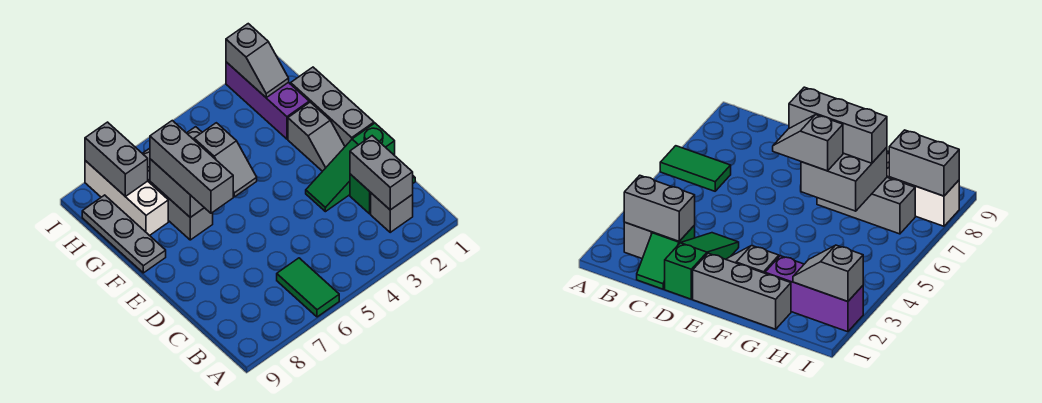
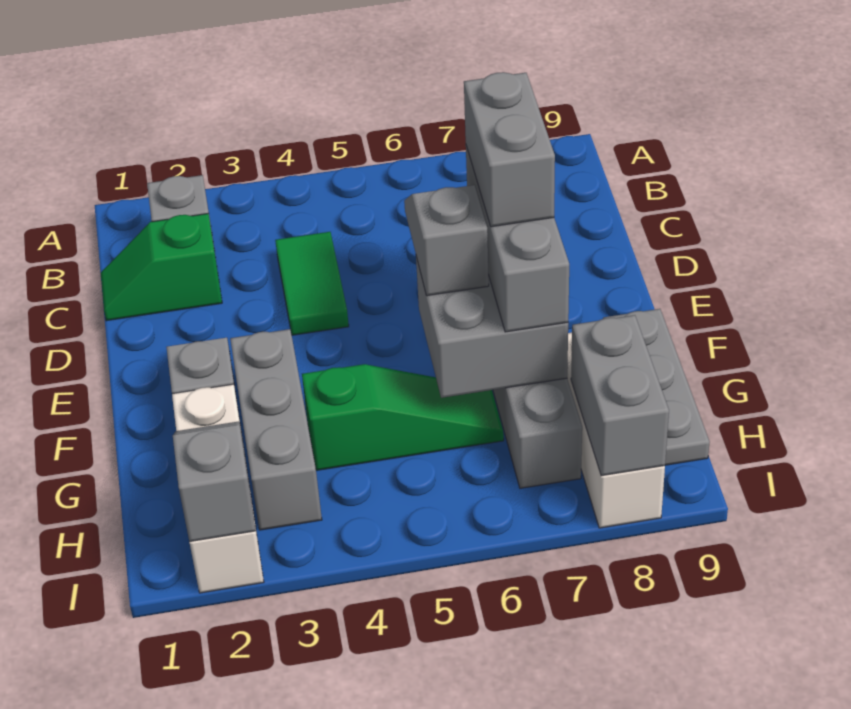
green 1x2 tile [277,258,339,317] -> green 1x2 tile moved to [275,232,349,335]
grey 1x2 brick [350,136,413,210] -> grey 1x2 brick moved to [464,72,555,227]
green 1x3 slope [306,123,395,212] -> green 1x3 slope moved to [302,364,504,470]
grey 1x3 brick [291,67,374,146] -> grey 1x3 brick moved to [230,329,322,530]
purple 1x3 brick [226,62,309,139] -> white 1x3 brick [172,384,264,593]

